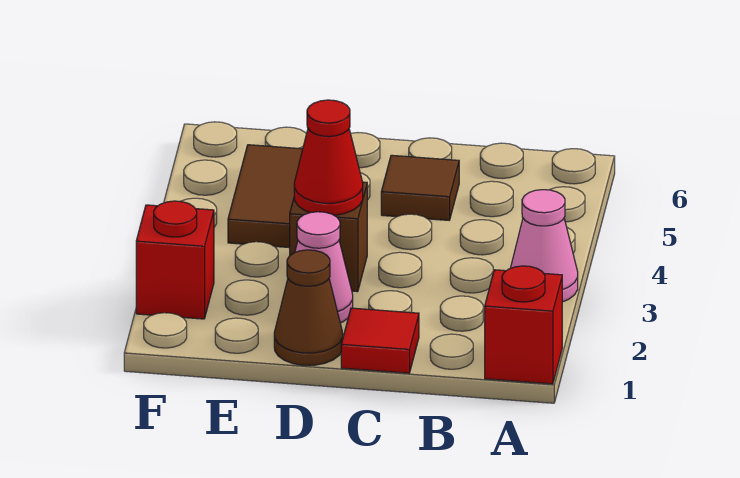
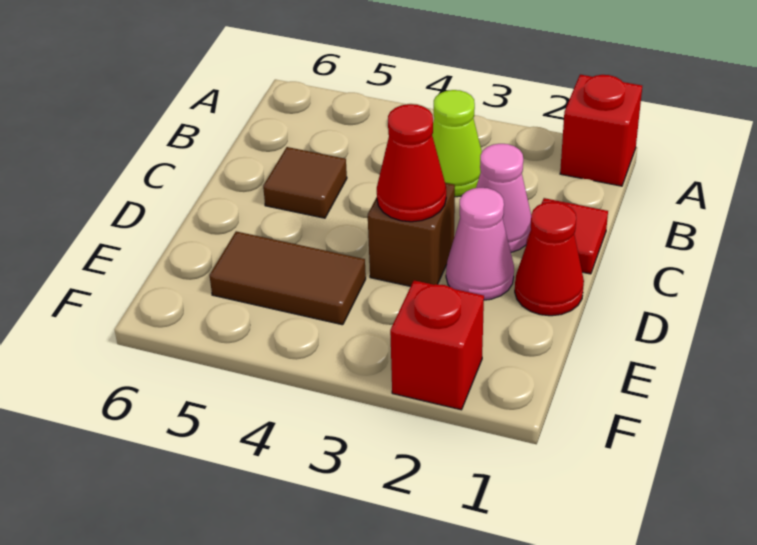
pink 1x1 cone [511,190,578,302] -> pink 1x1 cone moved to [476,144,531,252]
none -> lime 1x1 cone [432,90,482,197]
brown 1x1 cone [274,250,343,365] -> red 1x1 cone [515,202,584,316]

